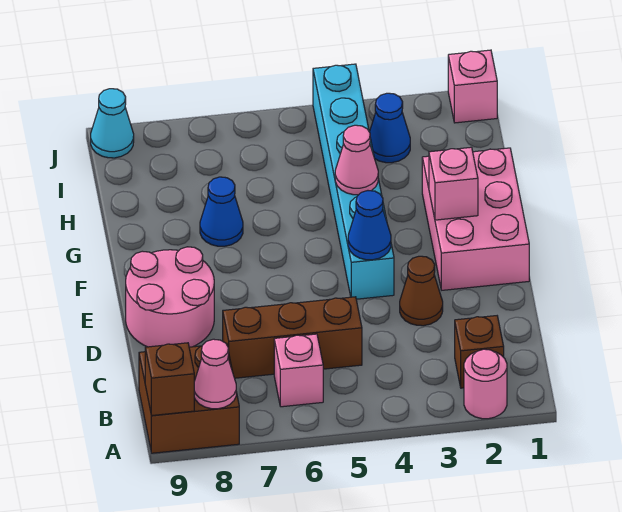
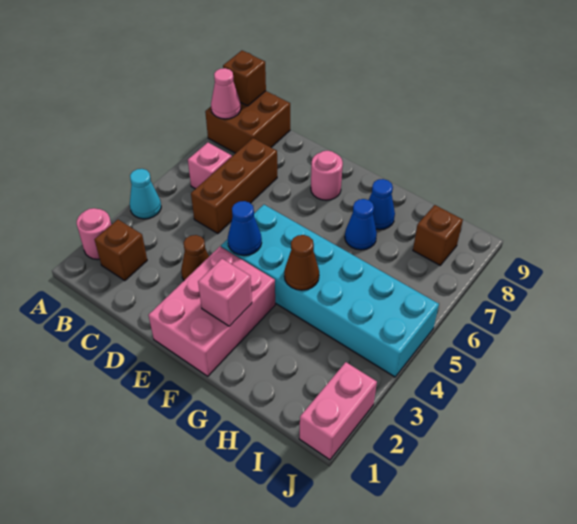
pink 2x2 round brick [126,247,214,347] -> pink 1x1 round brick [311,151,343,200]
pink 2x3 brick [422,148,529,290] -> pink 2x3 brick turned to [148,247,275,376]
cyan 1x6 brick [313,64,394,299] -> cyan 2x6 brick [221,205,439,377]
pink 1x1 cone [335,125,378,195] -> brown 1x1 cone [284,235,319,290]
blue 1x1 cone [370,93,410,163] -> blue 1x1 cone moved to [369,179,395,230]
none -> brown 1x1 brick [413,205,463,265]
pink 1x1 brick [448,50,497,123] -> pink 1x2 brick [299,362,377,460]
cyan 1x1 cone [91,89,134,158] -> cyan 1x1 cone moved to [130,169,161,219]

